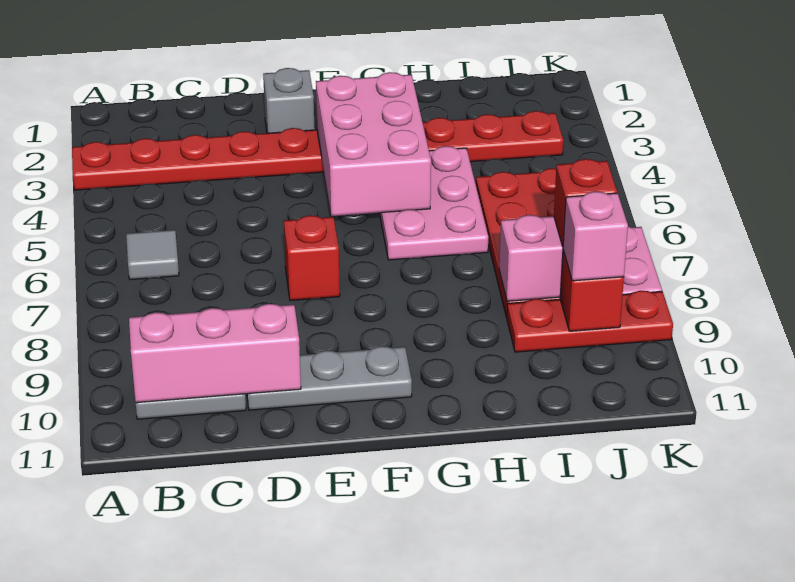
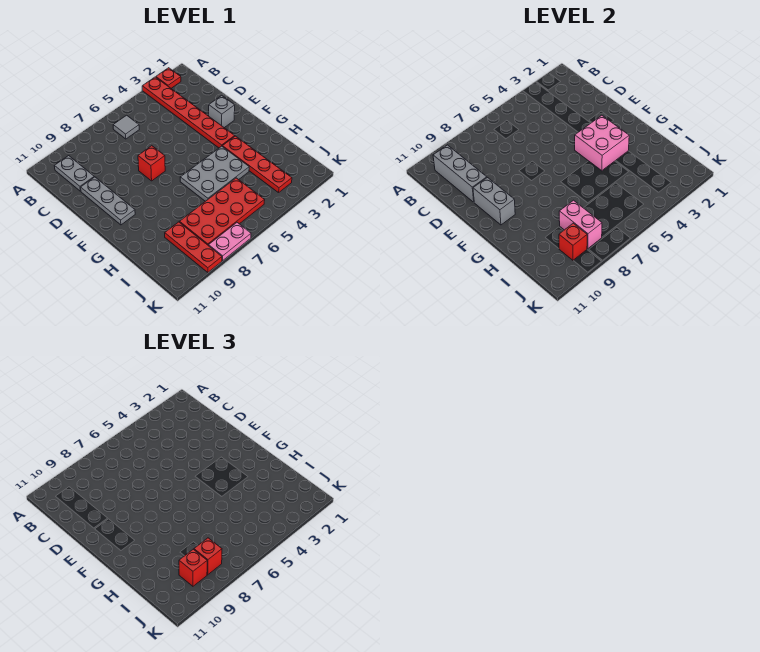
none -> red 1x1 plate [156,68,181,88]
pink 1x3 brick [129,304,301,403] -> grey 1x3 brick [433,145,487,202]
none -> grey 1x2 brick [473,178,515,225]
pink 2x3 brick [316,72,431,216] -> pink 2x2 brick [575,115,629,171]
pink 2x3 plate [379,146,488,260] -> grey 2x3 plate [180,146,249,201]
pink 1x1 brick [563,191,628,281] -> red 1x1 brick [179,549,207,586]

